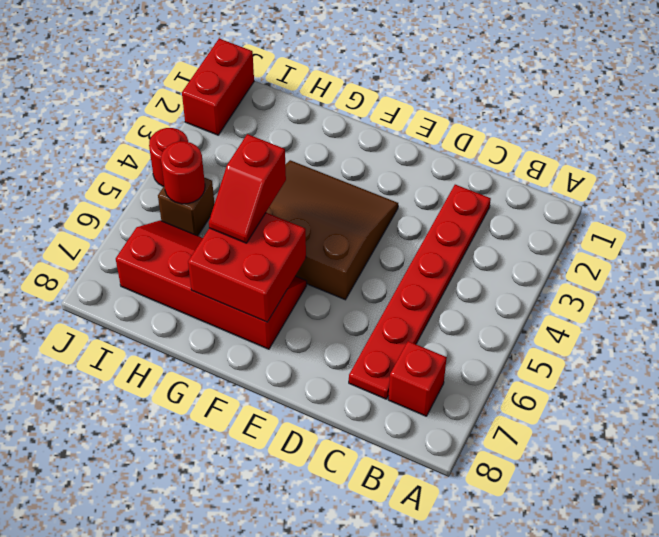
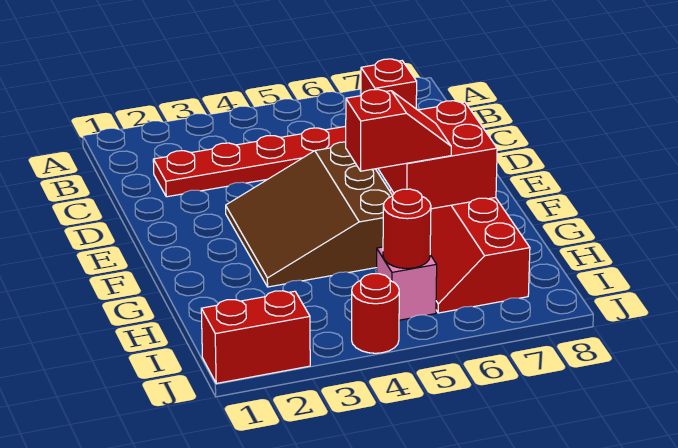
brown 1x1 brick [158,177,214,236] -> pink 1x1 brick [377,247,437,320]

